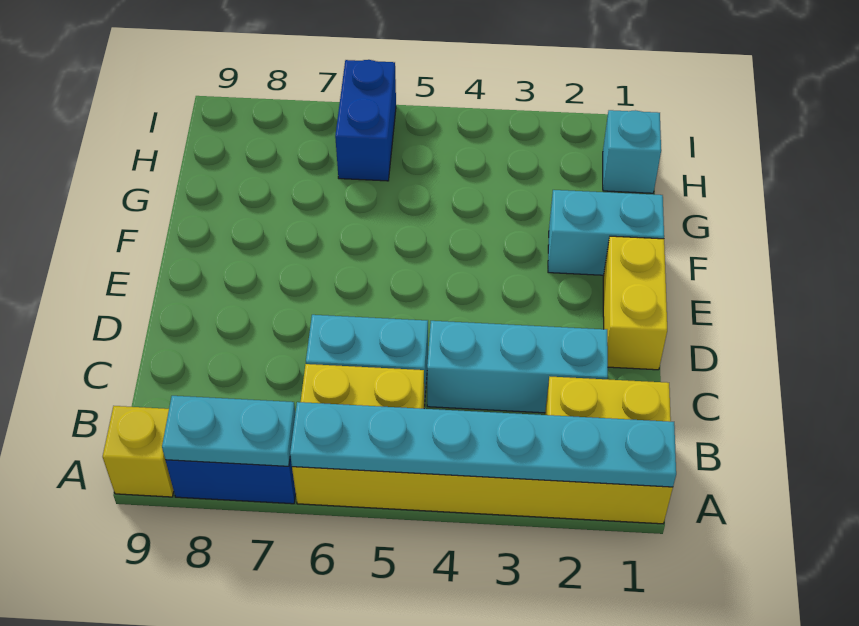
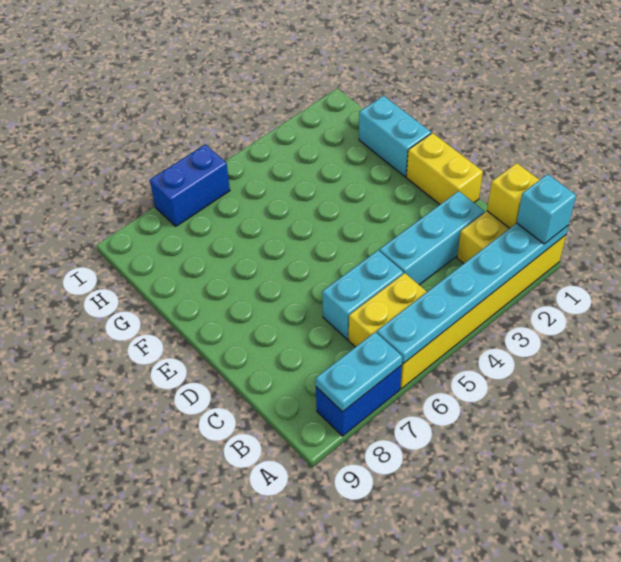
yellow 1x1 brick [103,406,174,497] -> yellow 1x1 brick moved to [487,163,539,228]
cyan 1x2 brick [548,190,664,275] -> cyan 1x2 brick turned to [359,96,431,177]
cyan 1x1 brick [603,110,661,193] -> cyan 1x1 brick moved to [517,174,576,244]
blue 1x2 brick [335,60,396,181] -> blue 1x2 brick turned to [150,144,230,226]

